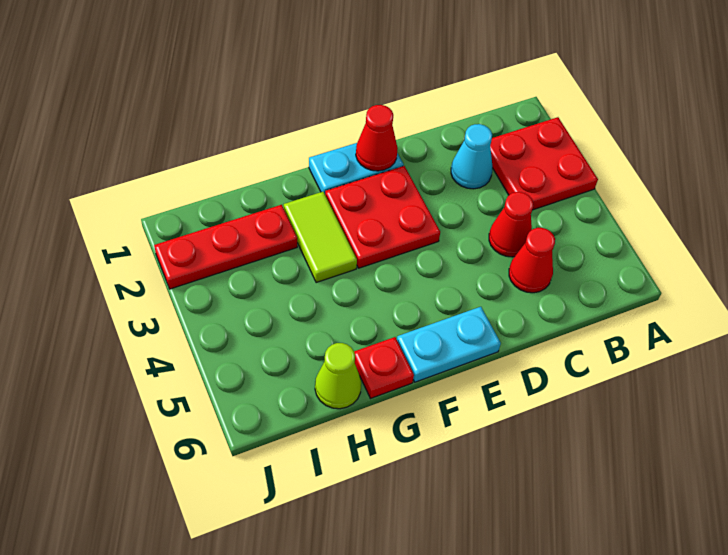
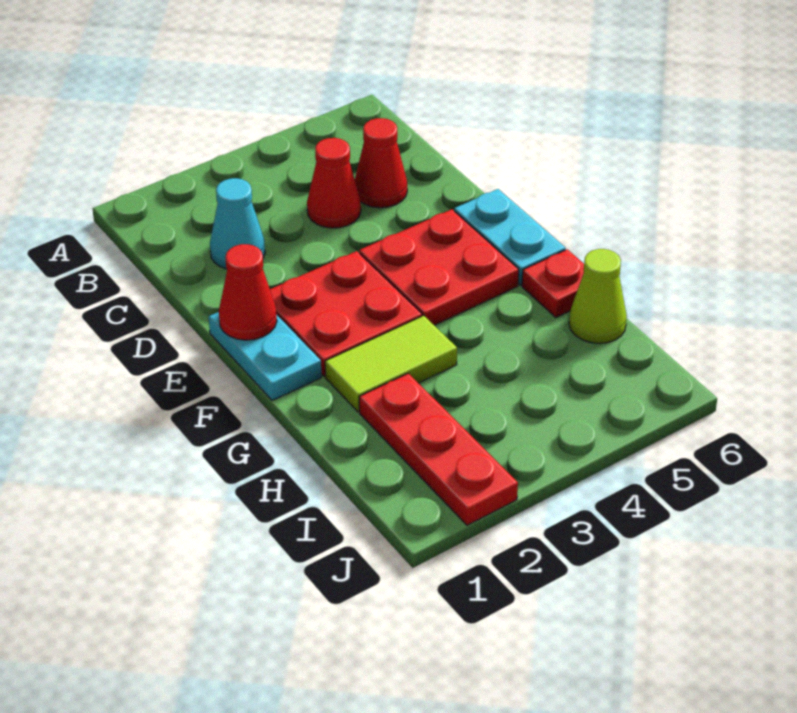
red 2x2 plate [490,117,598,210] -> red 2x2 plate moved to [359,209,519,325]

